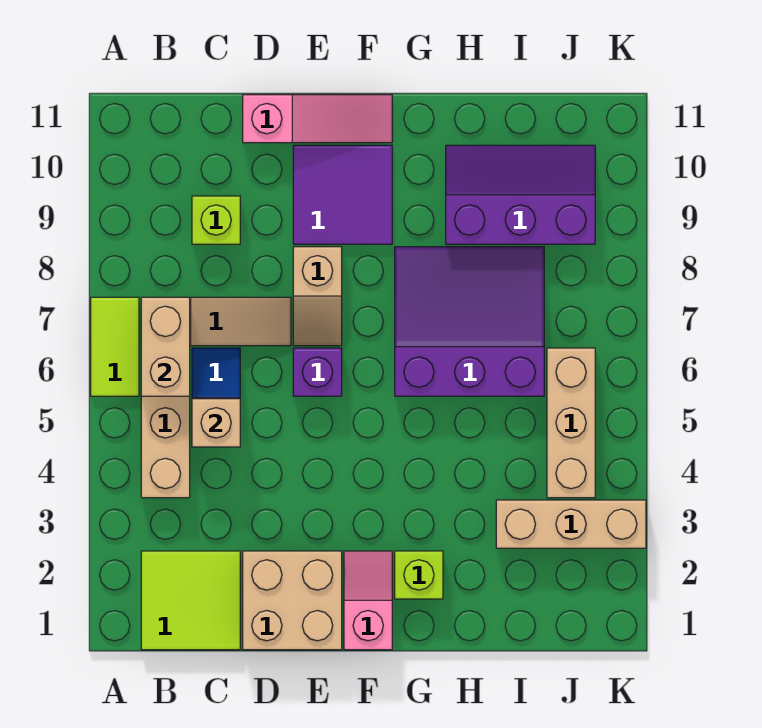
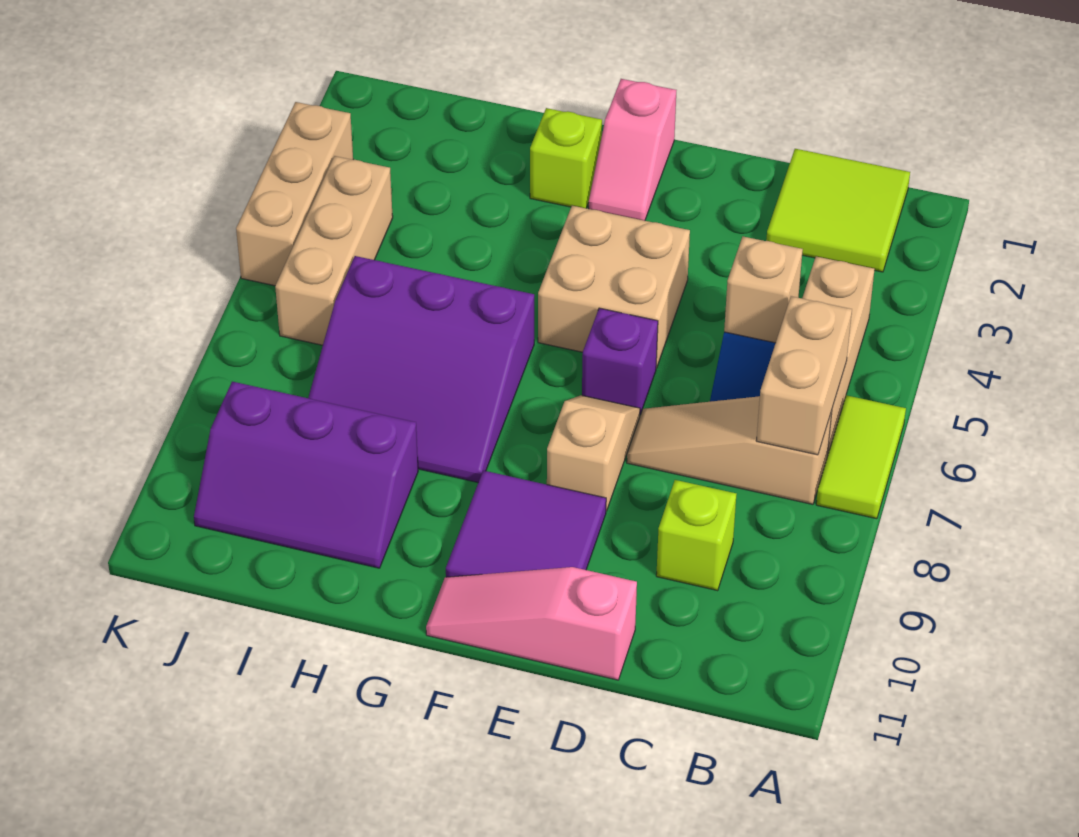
tan 2x2 brick [243,551,342,650] -> tan 2x2 brick moved to [538,206,690,368]
tan 1x3 brick [496,500,646,548] -> tan 1x3 brick turned to [236,102,353,286]

